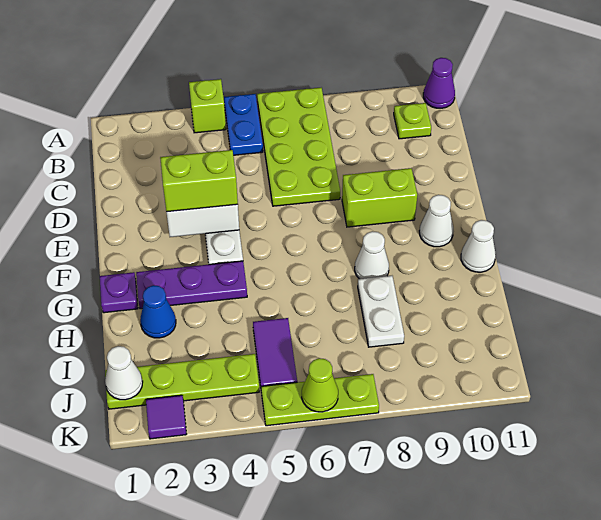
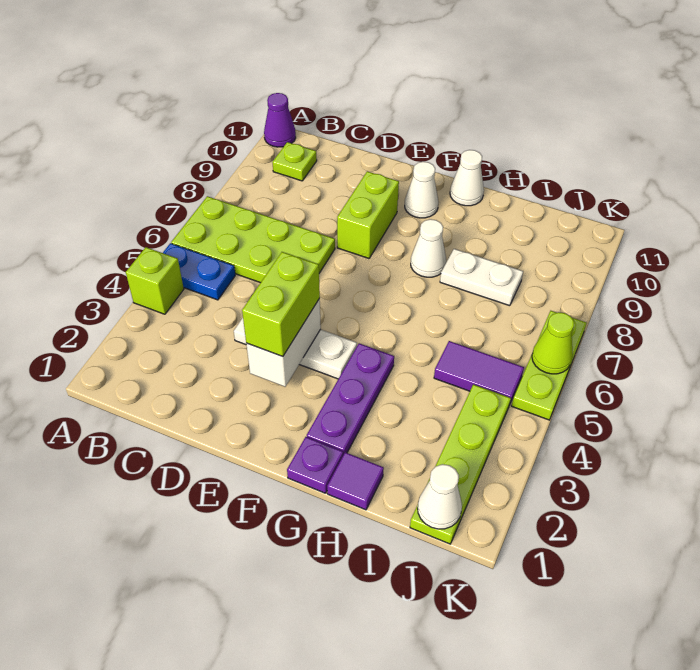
blue 1x1 cone [140,285,176,338] -> none
purple 1x1 tile [146,395,186,439] -> purple 1x1 tile moved to [327,452,384,510]

